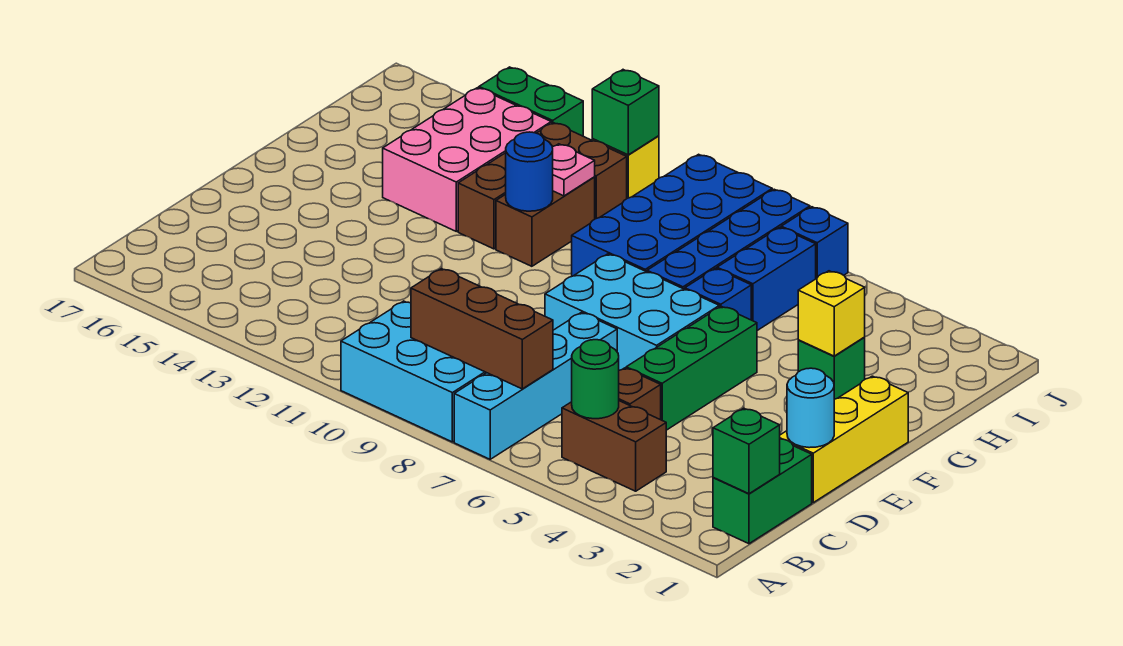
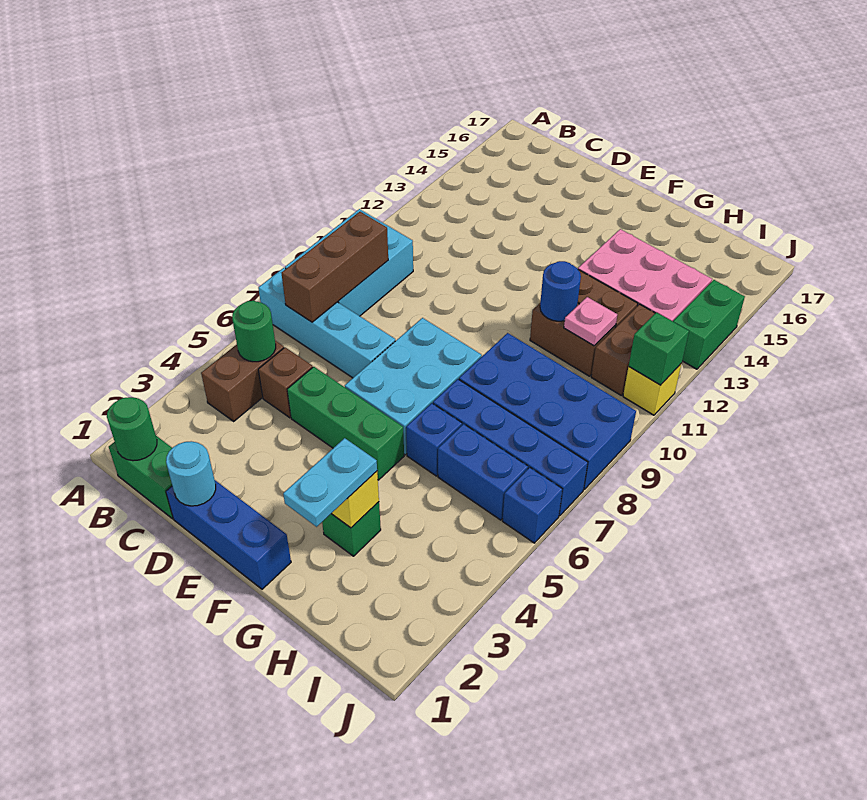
green 1x1 brick [713,408,780,494] -> green 1x1 round brick [107,397,157,461]
yellow 1x3 brick [780,376,908,503] -> blue 1x3 brick [166,480,291,589]
none -> cyan 1x2 plate [283,438,377,527]

